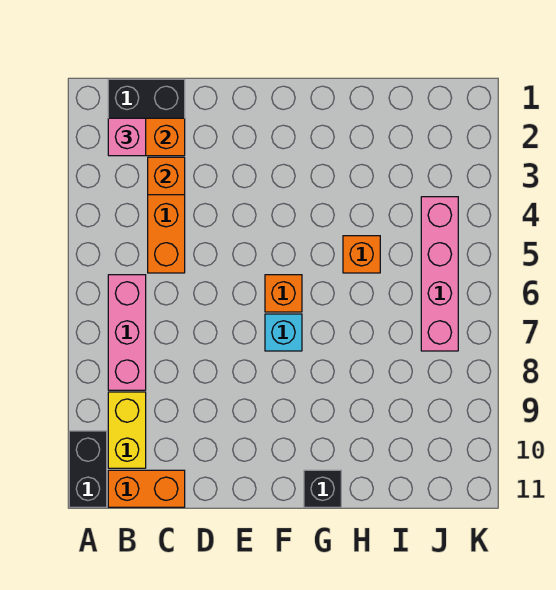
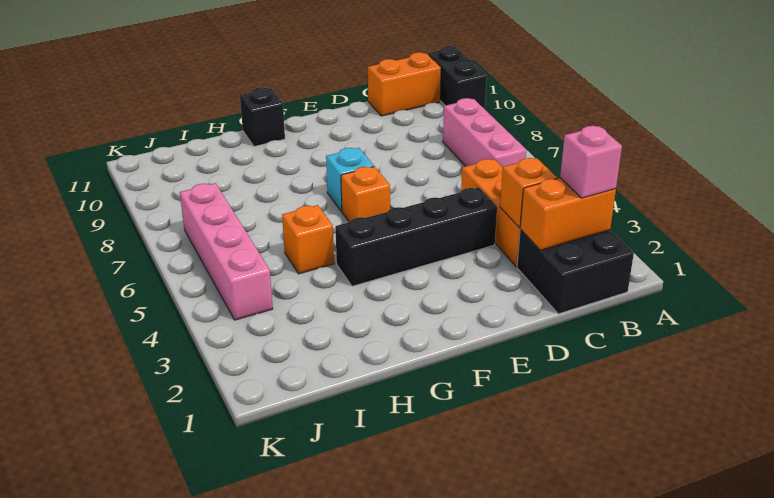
yellow 1x2 brick [108,392,146,468] -> none
none -> black 1x4 brick [335,187,497,286]

